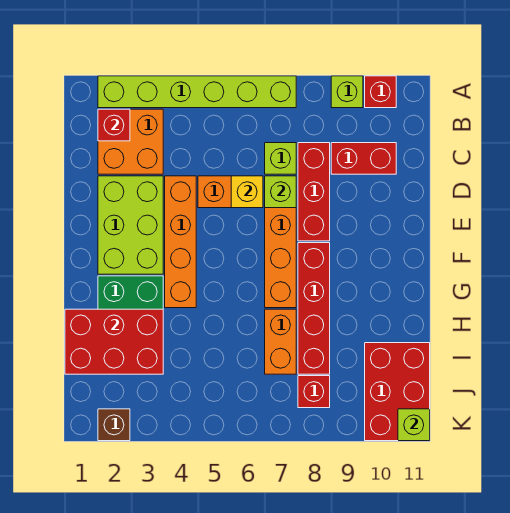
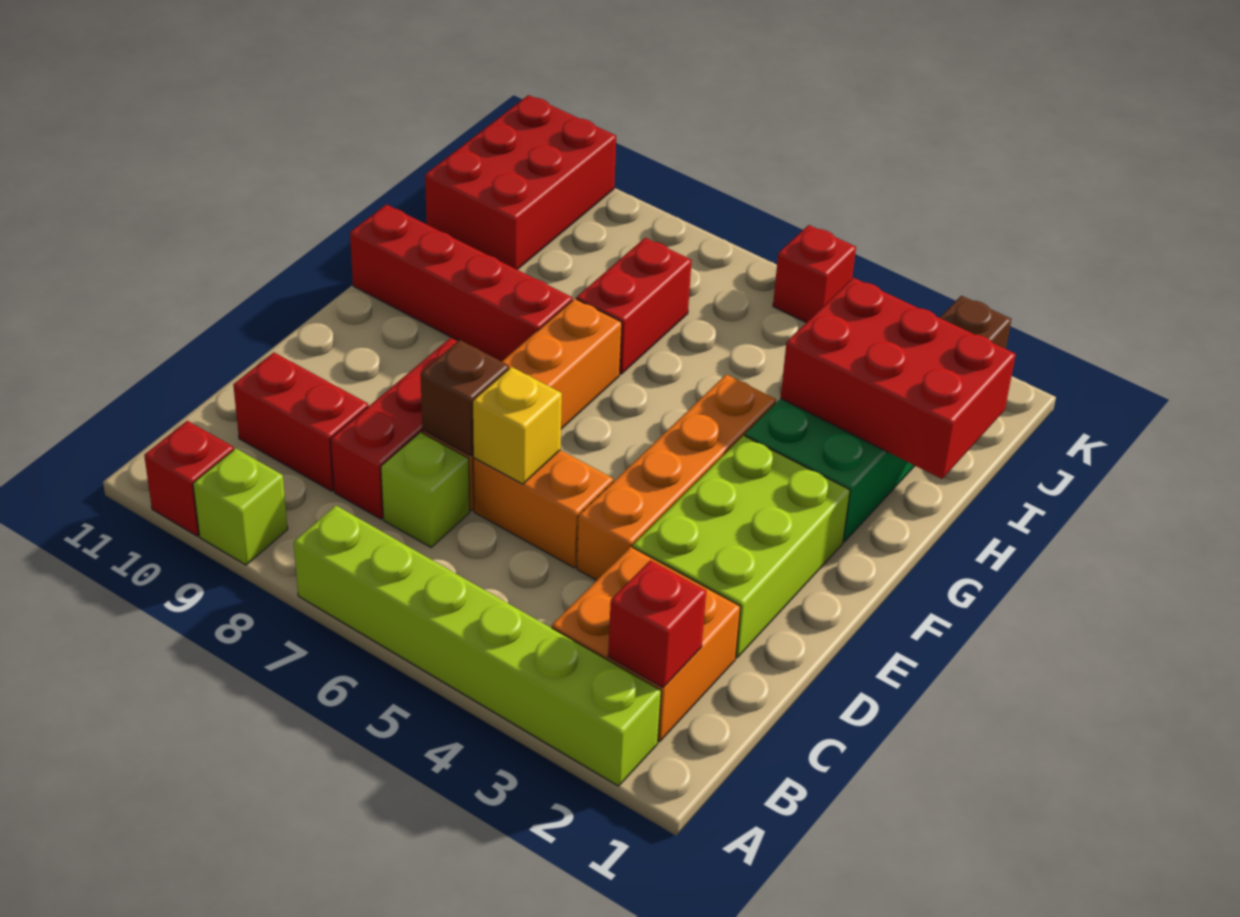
lime 1x1 brick [265,176,296,208] -> brown 1x1 brick [421,340,509,456]
red 1x4 brick [298,243,330,374] -> red 1x4 brick turned to [350,204,572,362]
orange 1x2 brick [265,309,296,374] -> red 1x2 brick [576,238,692,374]
red 1x1 brick [298,376,330,408] -> red 1x1 brick moved to [773,225,856,323]
lime 1x1 brick [398,409,430,441] -> none

